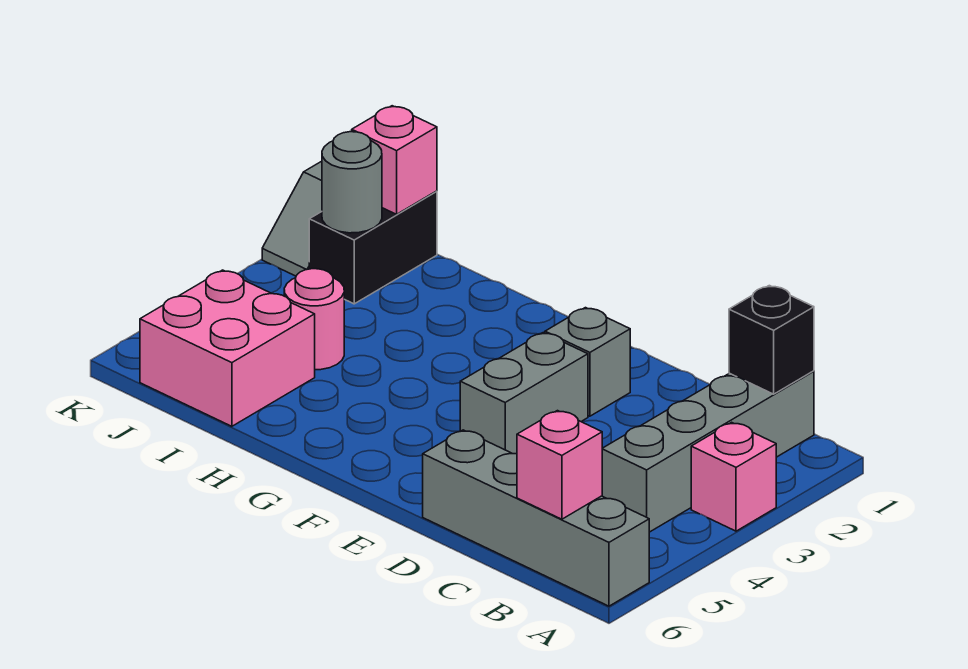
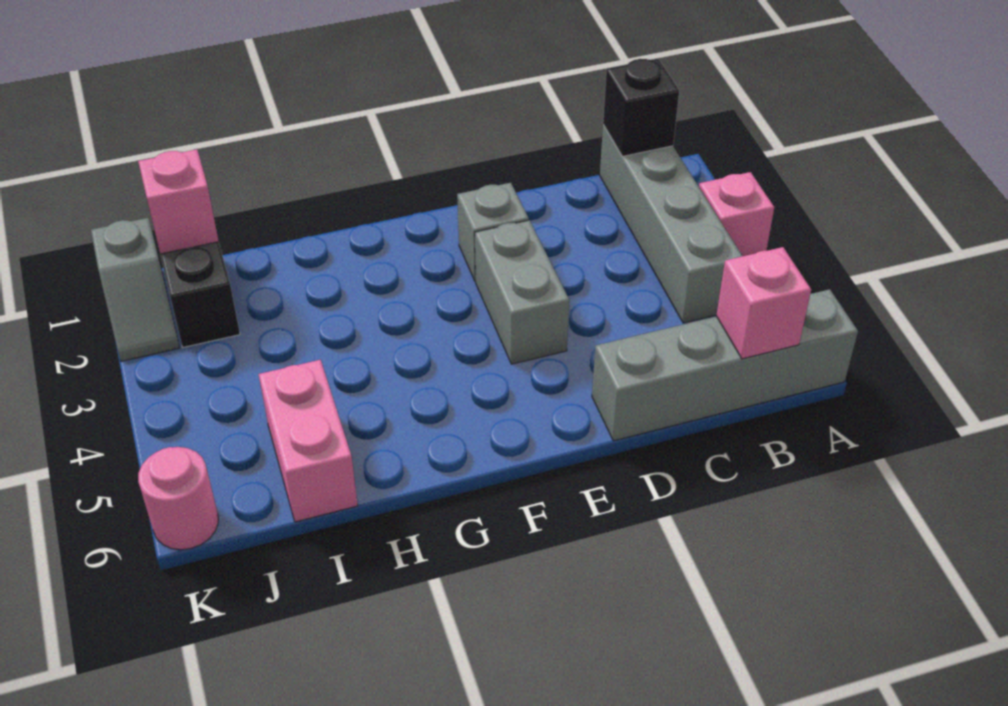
pink 1x1 round brick [284,269,344,370] -> pink 1x1 round brick moved to [138,447,218,550]
pink 2x2 brick [140,270,315,426] -> pink 1x2 brick [259,360,358,522]
grey 1x1 round brick [322,132,382,233] -> none

